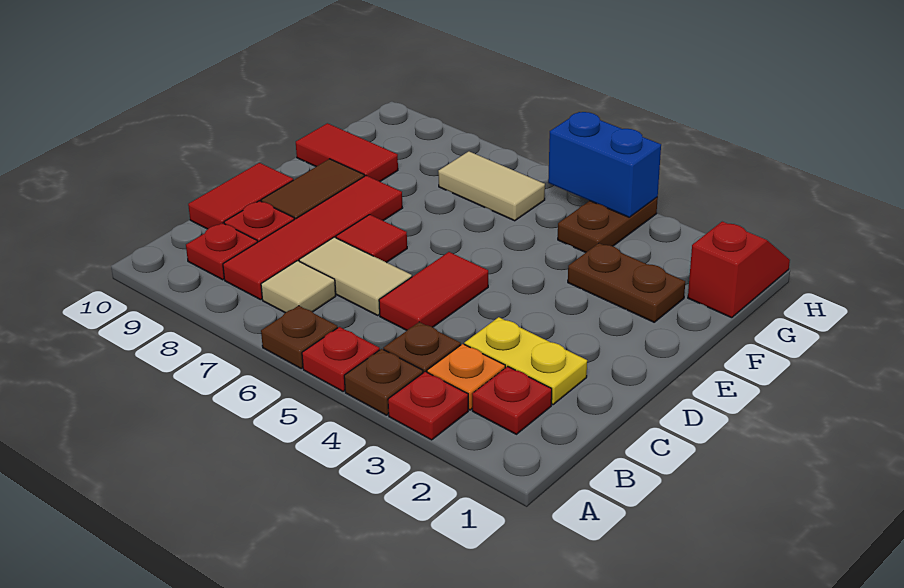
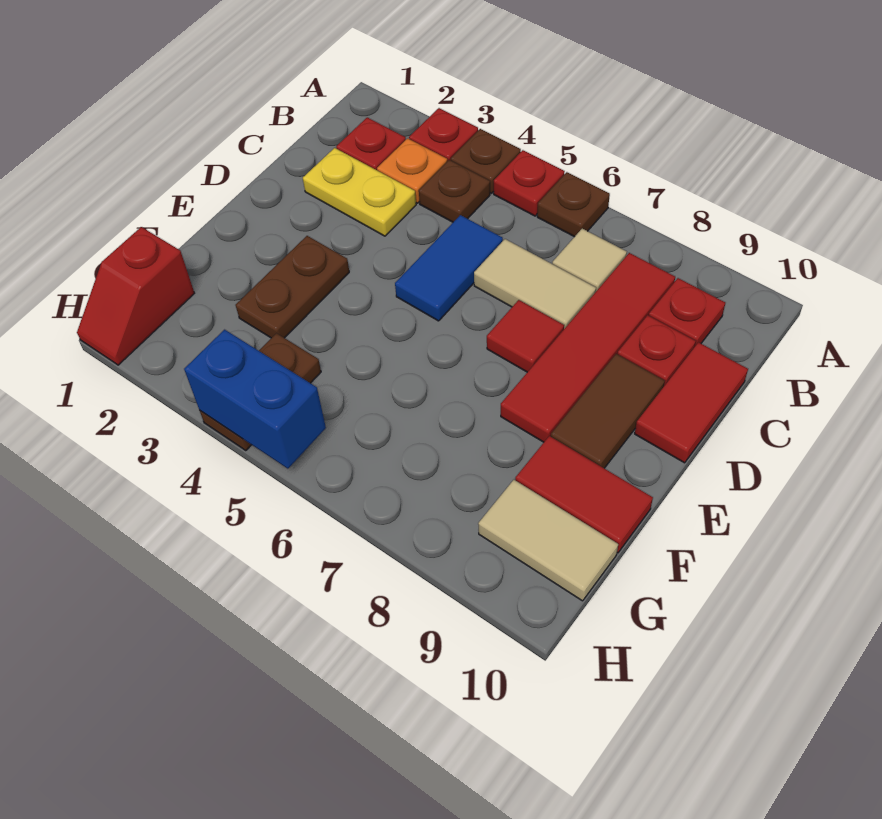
red 1x2 tile [379,252,488,330] -> blue 1x2 tile [395,215,503,321]
brown 1x2 plate [568,243,685,322] -> brown 1x2 plate turned to [236,236,349,338]
tan 1x2 tile [438,151,545,221] -> tan 1x2 tile moved to [478,480,618,601]

